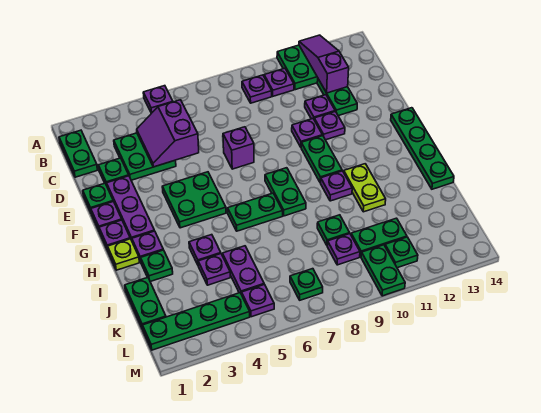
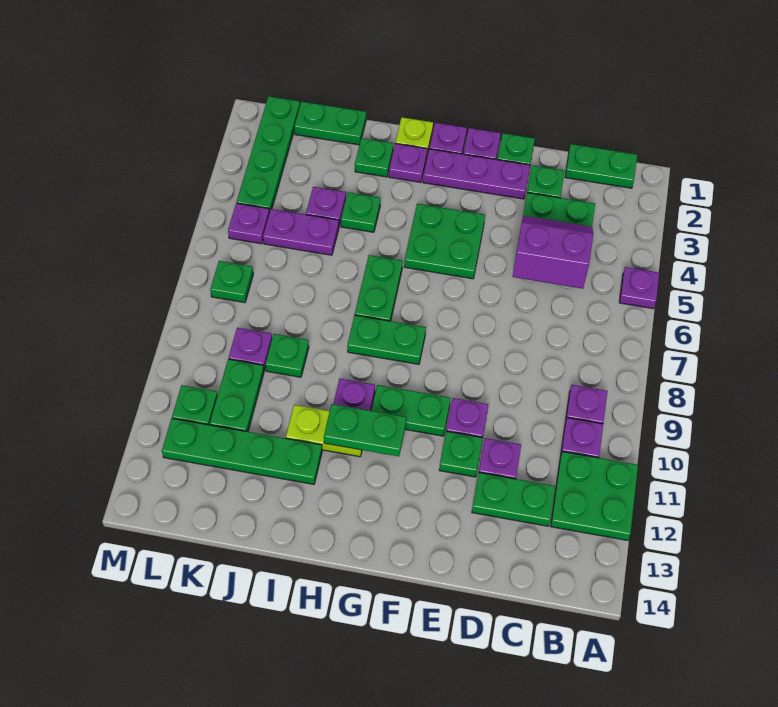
purple 1x3 slope [299,35,349,93] -> none
purple 1x1 brick [223,127,254,169] -> none
purple 1x1 plate [314,111,345,140] -> green 1x1 plate [439,431,483,477]
green 1x4 plate [391,108,454,189] -> green 1x4 plate moved to [162,418,322,484]
purple 1x1 plate [189,235,221,265] -> green 1x1 plate [341,192,381,232]
green 1x2 plate [361,245,405,296] -> green 1x2 plate moved to [324,404,406,456]

